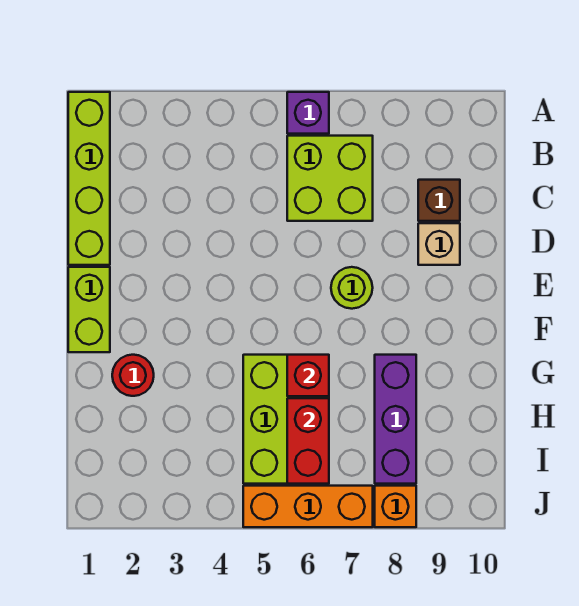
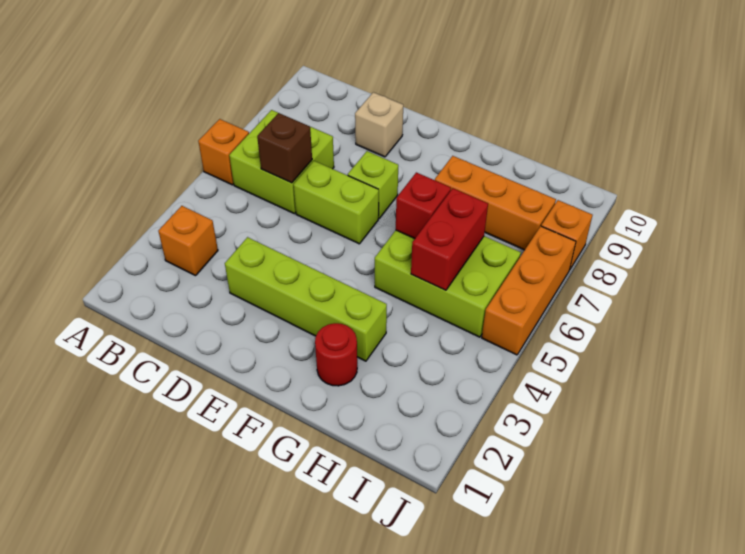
lime 1x4 brick [68,92,110,265] -> lime 1x4 brick moved to [225,237,387,361]
purple 1x1 brick [287,92,329,134] -> orange 1x1 brick [198,119,249,185]
none -> orange 1x1 brick [158,206,218,276]
brown 1x1 brick [418,180,460,221] -> brown 1x1 brick moved to [257,113,312,183]
lime 1x2 brick [68,267,110,352] -> lime 1x2 brick moved to [294,161,379,244]
lime 1x1 round brick [331,267,373,309] -> lime 1x1 brick [348,151,398,218]
purple 1x3 brick [375,355,416,484] -> orange 1x3 brick [435,156,556,250]
red 1x2 brick [287,398,329,484] -> red 1x2 brick turned to [411,188,488,290]

